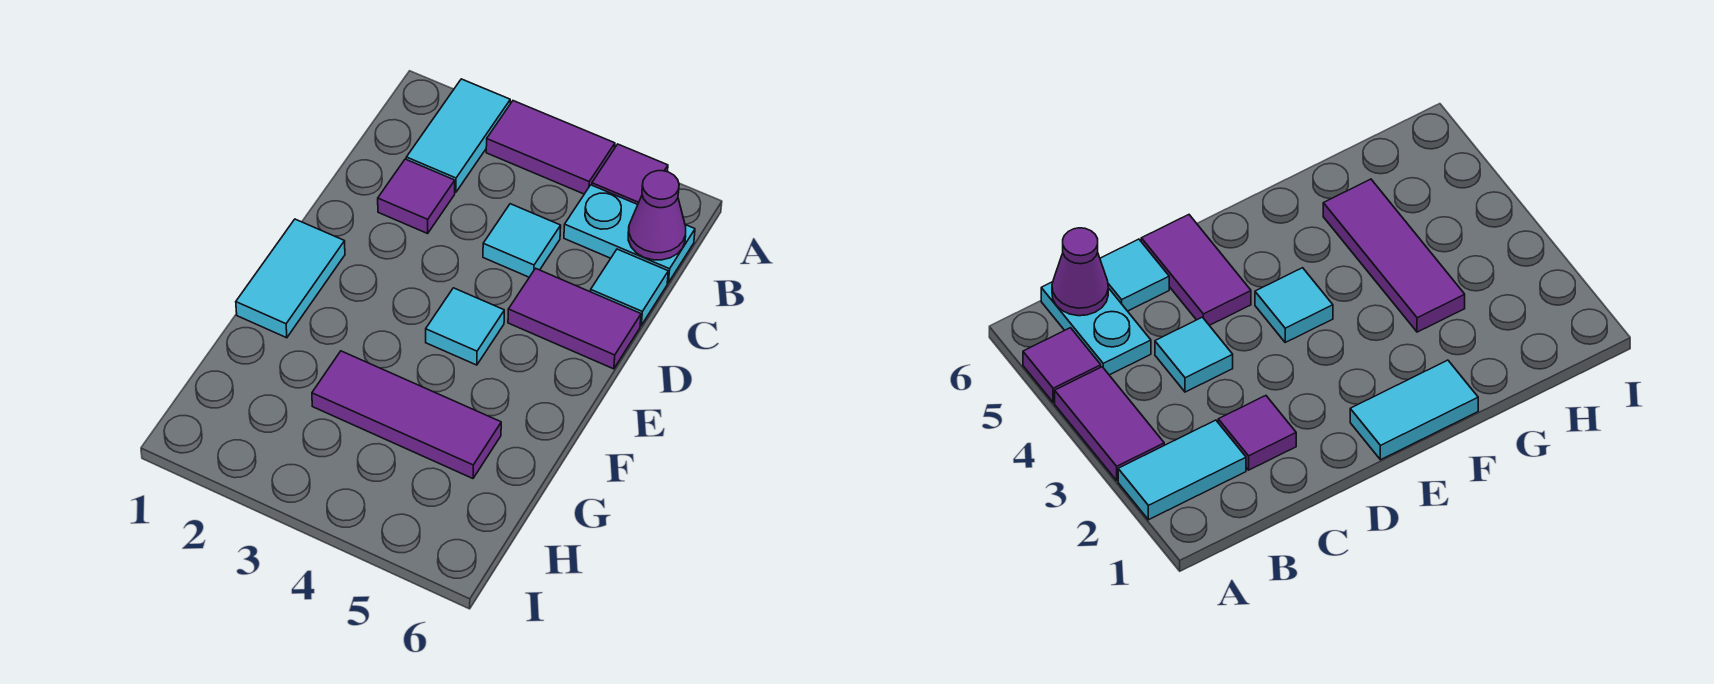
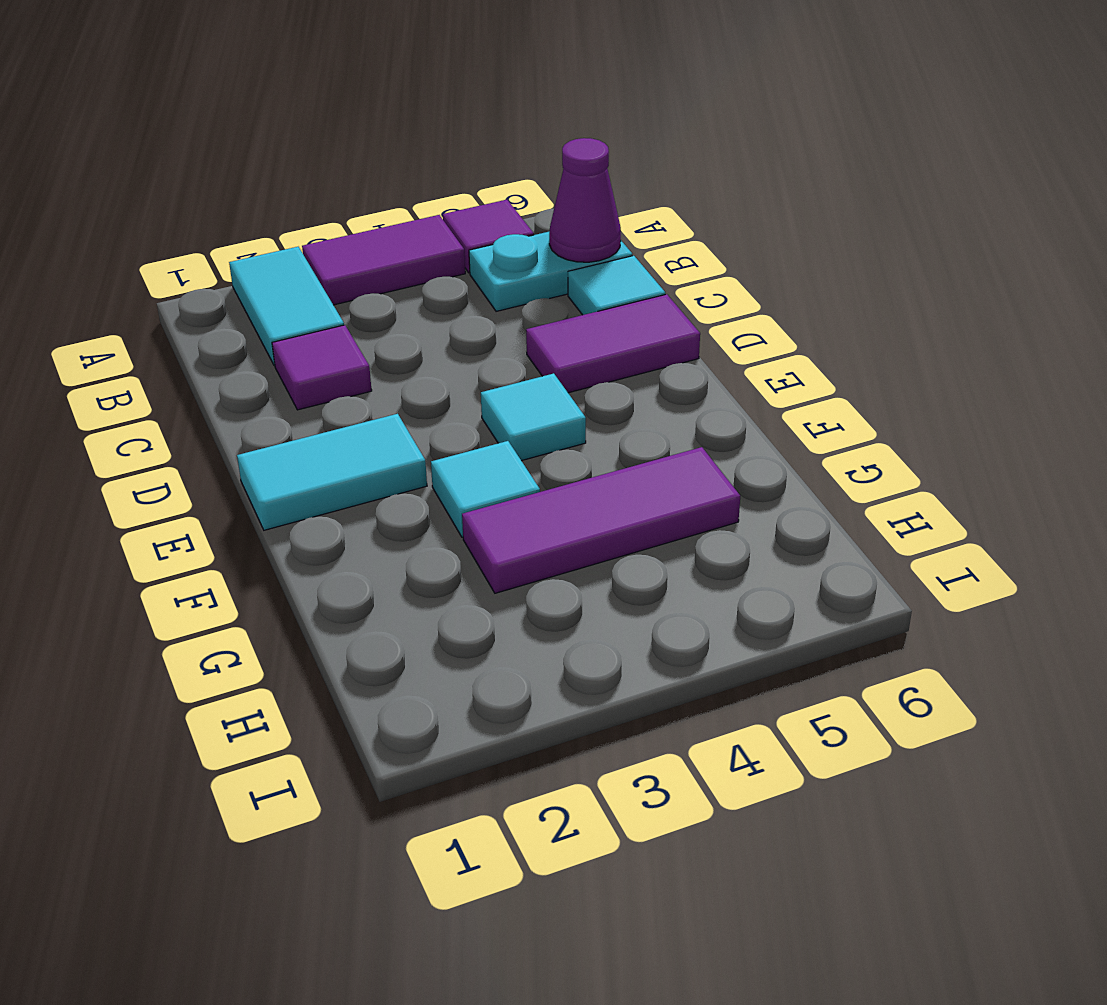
cyan 1x1 tile [483,204,561,277] -> cyan 1x1 tile moved to [431,441,540,537]
cyan 1x2 tile [236,219,345,338] -> cyan 1x2 tile turned to [237,414,427,530]

